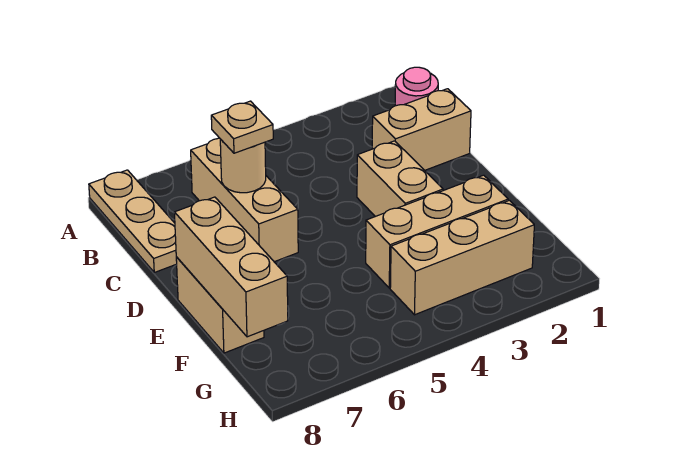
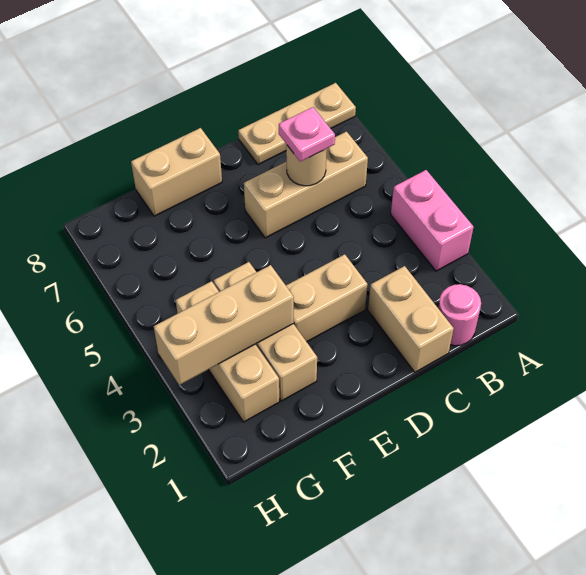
none -> pink 1x2 brick [391,170,473,271]
tan 1x1 plate [211,101,273,153] -> pink 1x1 plate [279,107,335,162]
tan 1x3 brick [174,197,288,337] -> tan 1x3 brick moved to [154,265,294,385]

